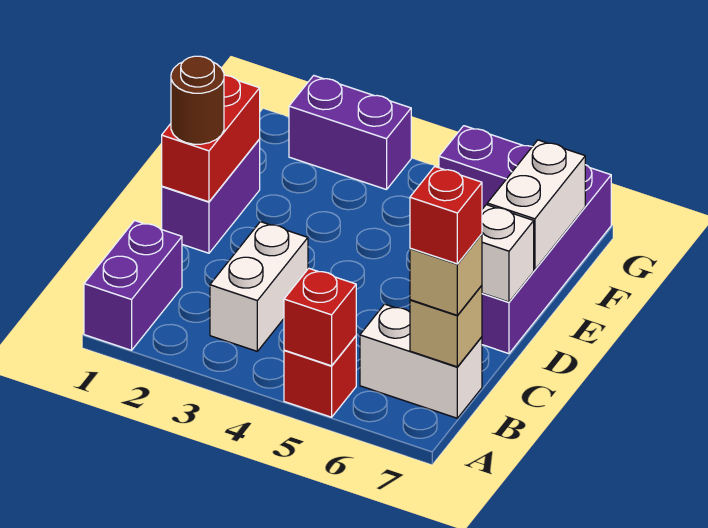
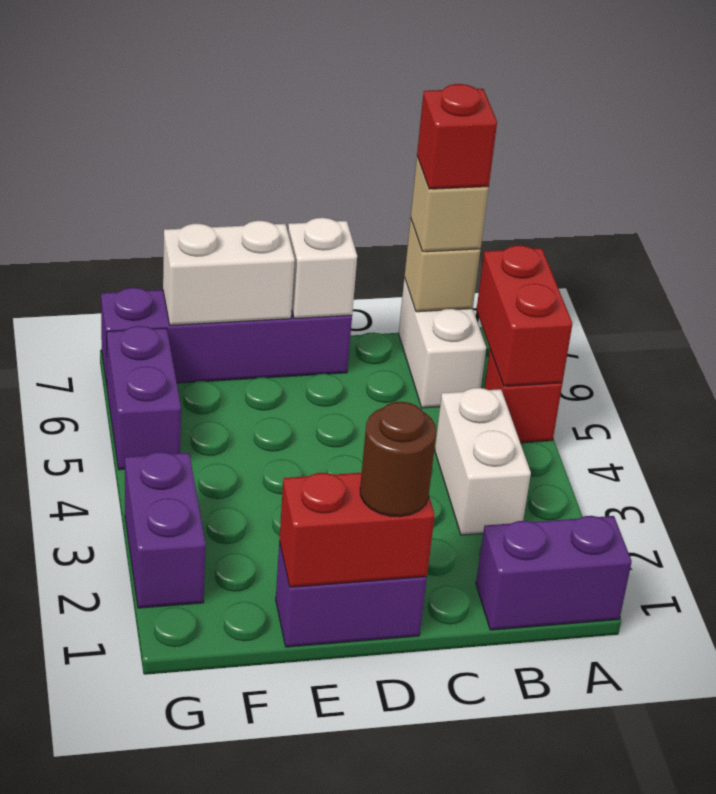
red 1x1 brick [284,269,356,366] -> red 1x2 brick [476,245,573,386]
white 1x2 brick [210,222,308,351] -> white 1x2 brick turned to [435,388,531,535]

